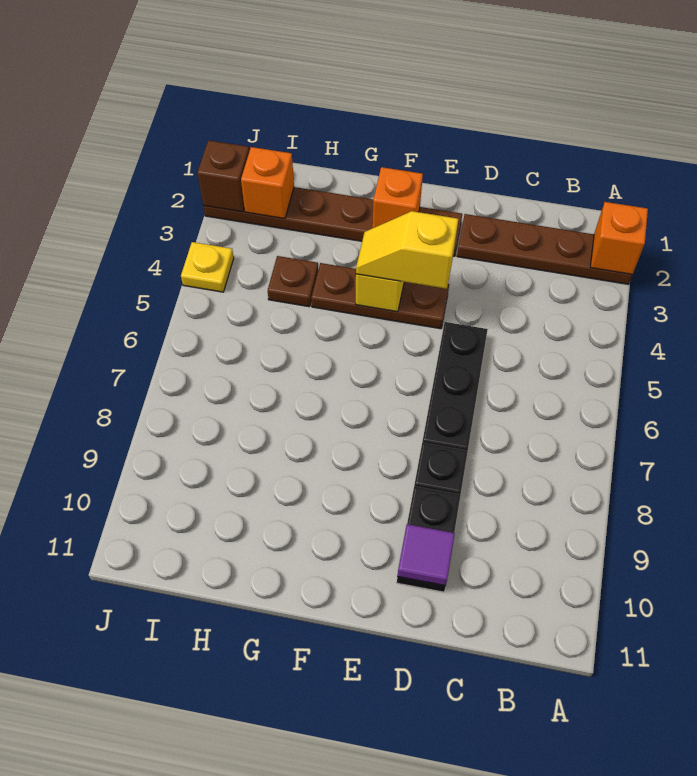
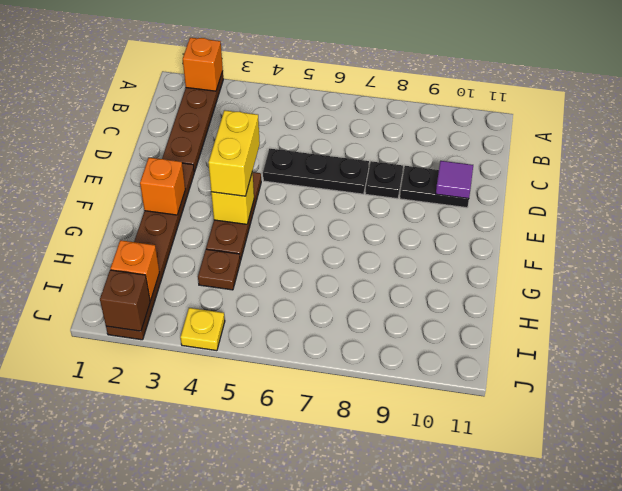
yellow 1x2 slope [356,211,458,289] -> yellow 1x2 brick [208,110,260,196]

